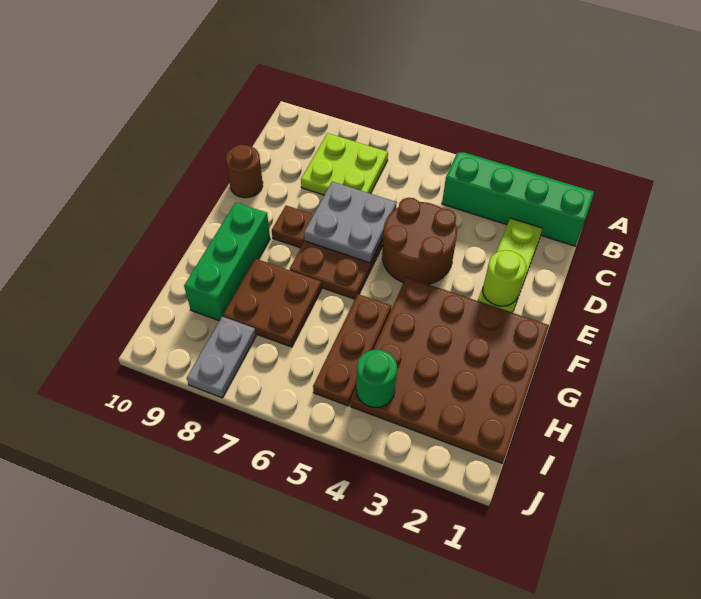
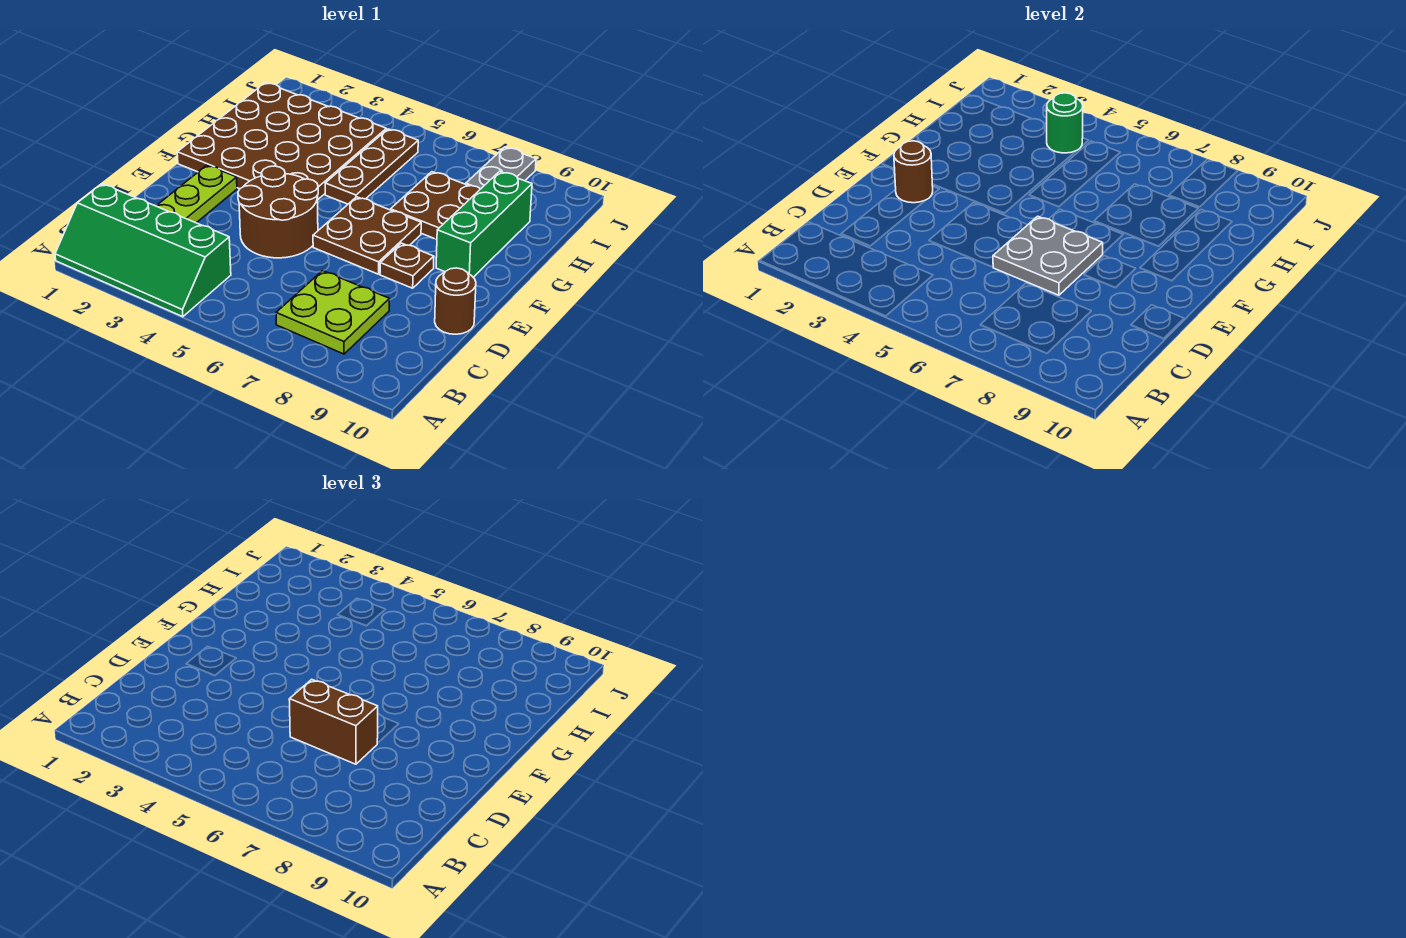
none -> brown 1x2 brick [289,679,378,764]
lime 1x1 round brick [483,250,526,306] -> brown 1x1 round brick [894,141,933,203]

